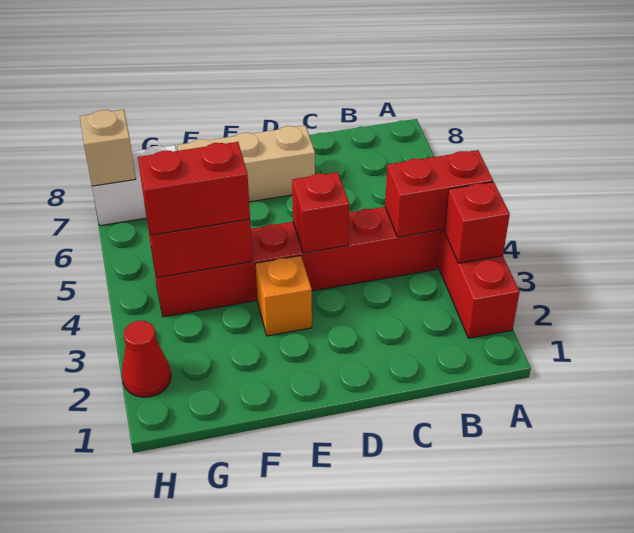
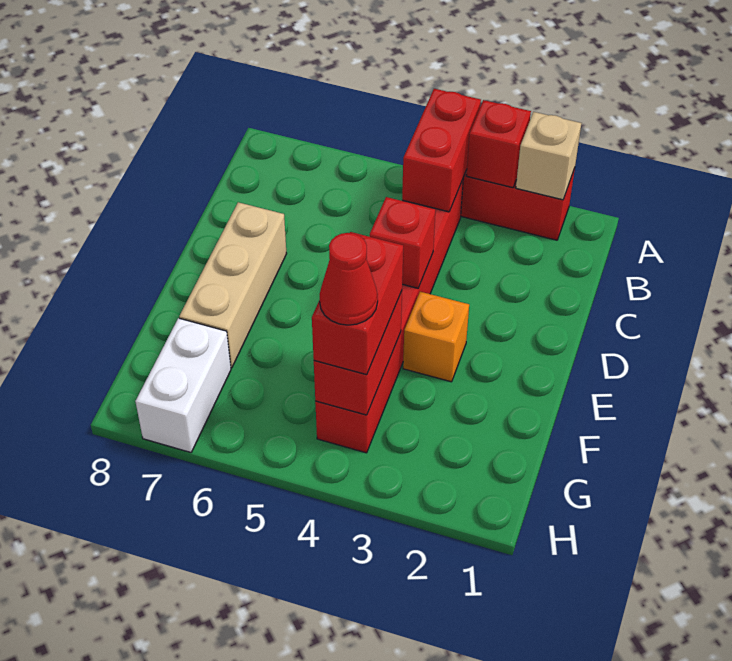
red 1x1 cone [122,321,171,397] -> red 1x1 cone moved to [320,233,378,325]
tan 1x1 brick [80,110,136,186] -> tan 1x1 brick moved to [516,112,581,200]

